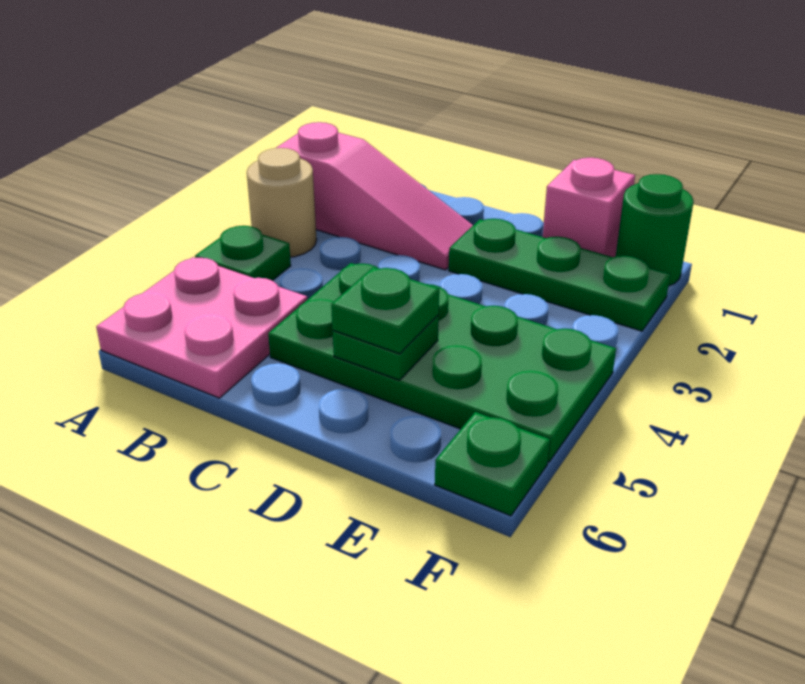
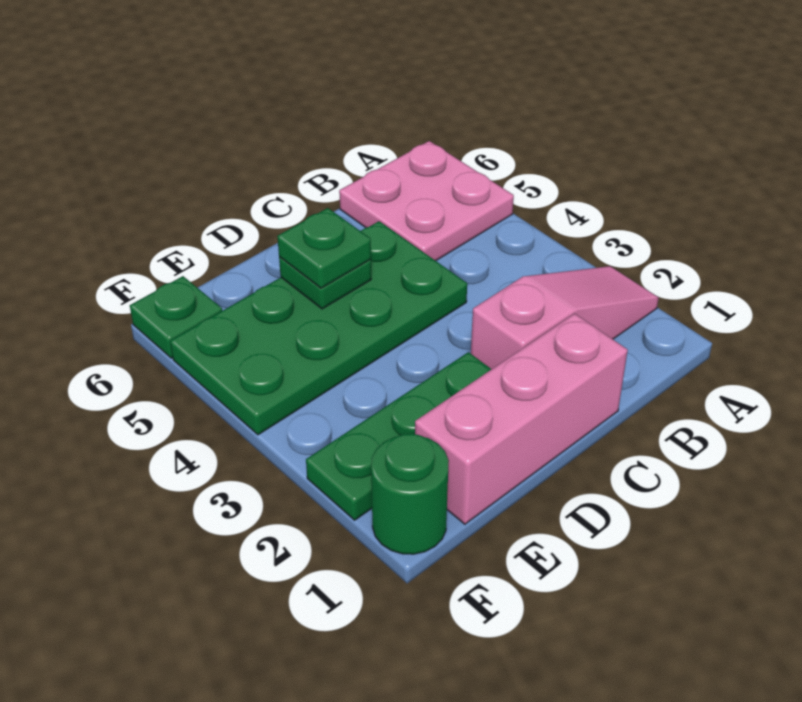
pink 1x3 slope [276,122,473,270] -> pink 1x3 slope turned to [471,266,659,369]
tan 1x1 round brick [247,148,317,257] -> none
green 1x1 plate [195,226,291,281] -> none
pink 1x1 brick [543,158,635,257] -> pink 1x3 brick [415,313,628,524]

